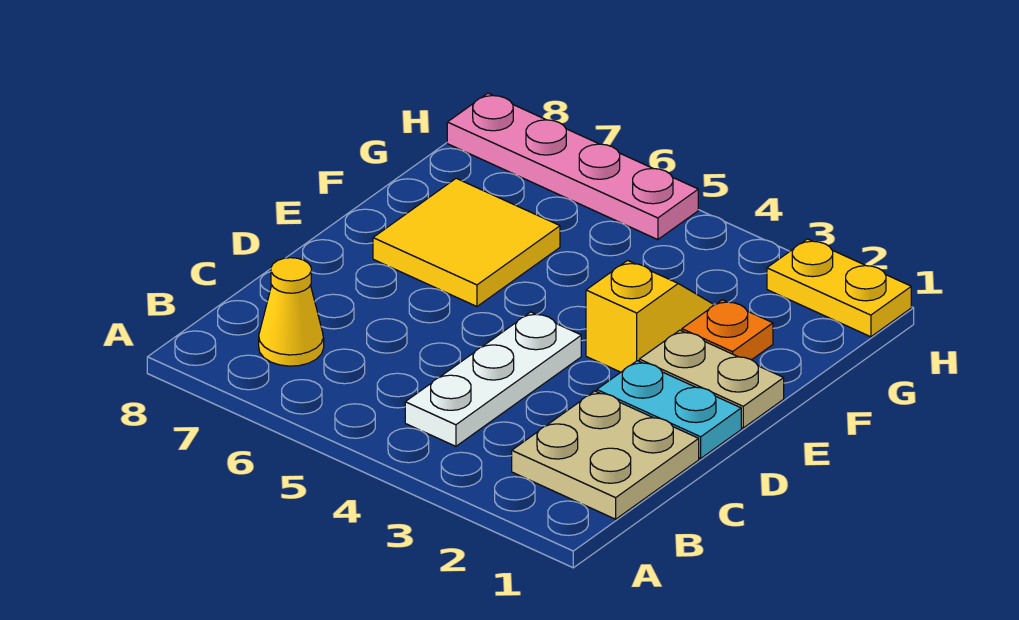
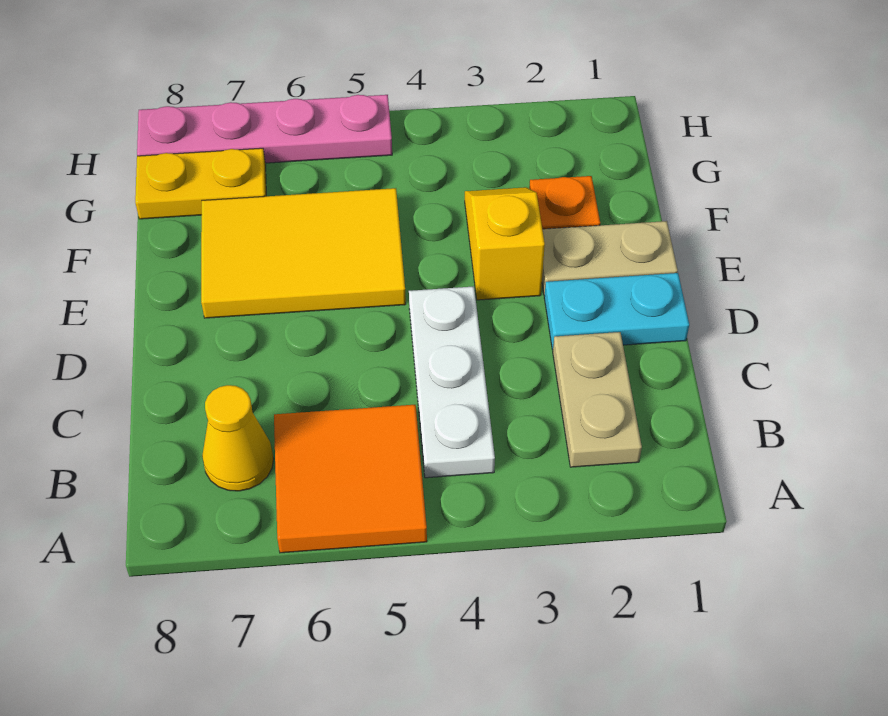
none -> orange 2x2 tile [274,405,427,553]
tan 2x2 plate [512,391,699,519] -> tan 1x2 plate [553,332,642,467]
yellow 2x2 tile [373,178,560,306] -> yellow 2x3 tile [201,188,406,318]
yellow 1x2 plate [767,239,911,337] -> yellow 1x2 plate moved to [135,148,266,219]

